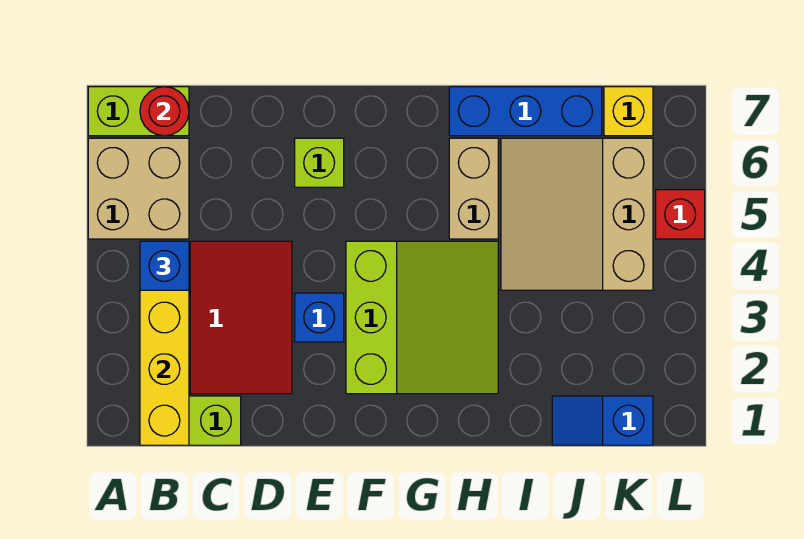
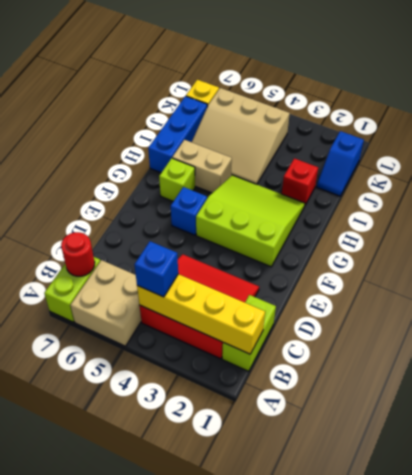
blue 1x1 brick [295,293,344,342] -> blue 1x1 brick moved to [171,187,207,235]
lime 1x1 brick [295,138,344,187] -> lime 1x1 brick moved to [159,158,195,201]
red 1x1 brick [656,190,705,239] -> red 1x1 brick moved to [282,158,318,205]

